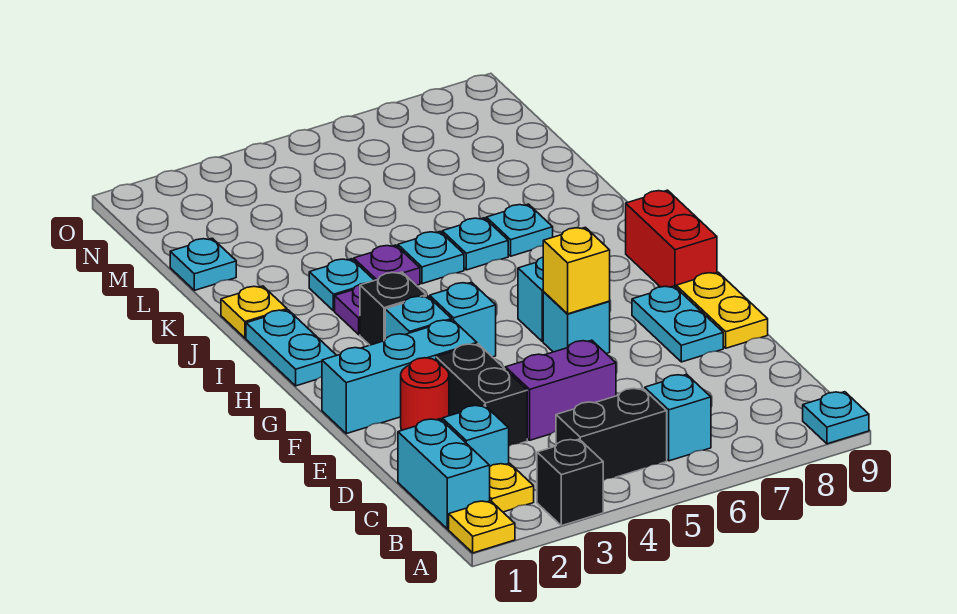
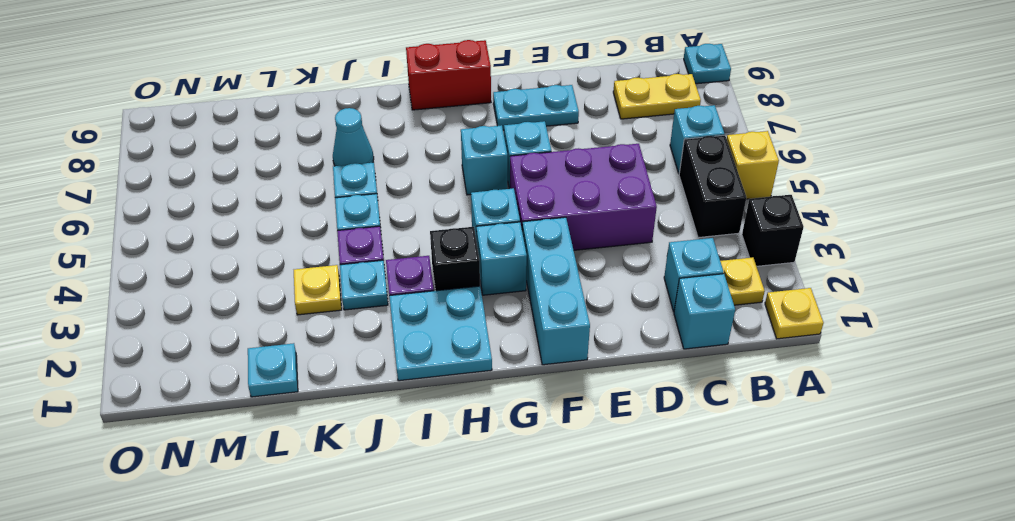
cyan 1x2 brick [398,419,490,529] -> cyan 1x1 brick [674,273,735,349]
black 1x2 brick [436,344,527,446] -> none
purple 1x2 brick [505,340,616,440] -> purple 2x3 brick [510,144,657,250]
red 1x1 round brick [401,358,449,430] -> none
yellow 1x2 plate [676,272,768,348] -> yellow 1x2 plate moved to [613,74,701,119]
yellow 1x1 brick [543,227,610,314] -> yellow 1x1 brick moved to [727,131,779,199]
cyan 1x2 plate [246,310,336,386] -> cyan 2x2 plate [389,286,492,381]
yellow 1x1 plate [221,286,287,338] -> yellow 1x1 plate moved to [294,265,342,315]
cyan 1x1 plate [486,204,553,256] -> cyan 1x1 cone [333,108,374,166]

